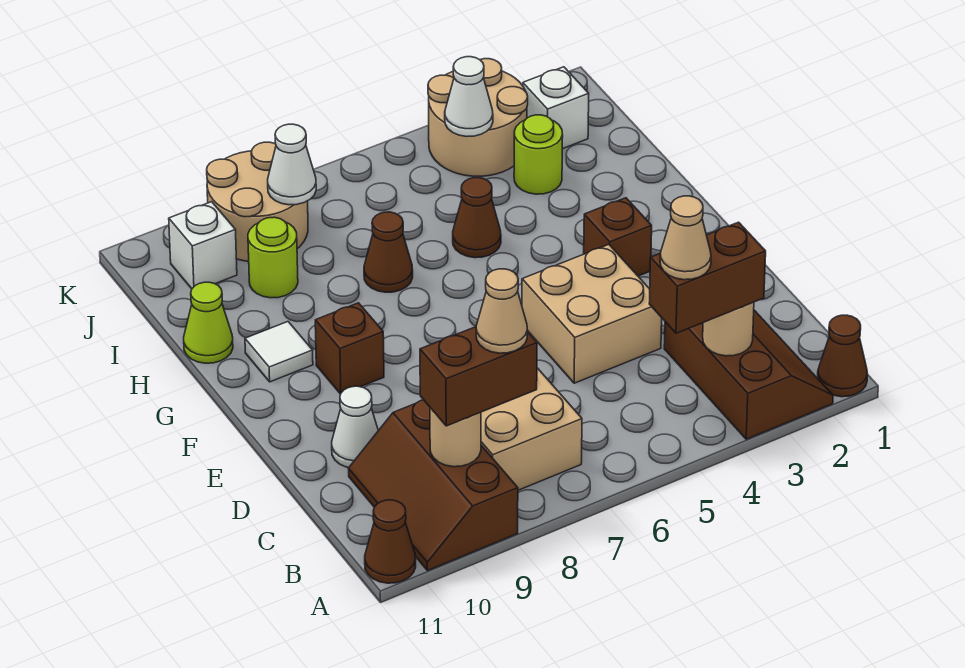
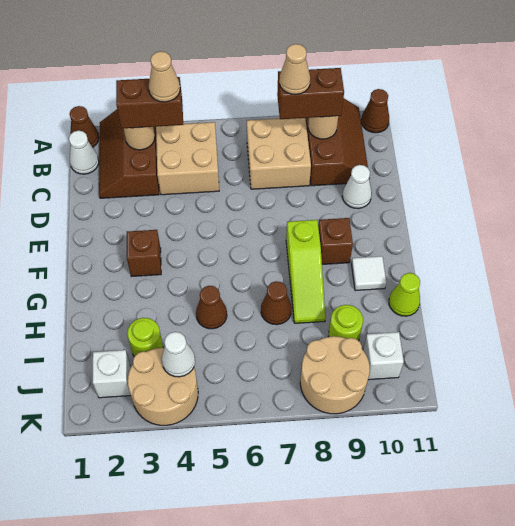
tan 2x2 brick [522,245,662,383] -> tan 2x2 brick moved to [156,122,219,195]
none -> lime 1x3 slope [286,220,325,323]
white 1x1 cone [268,124,316,205] -> white 1x1 cone moved to [69,131,99,174]

